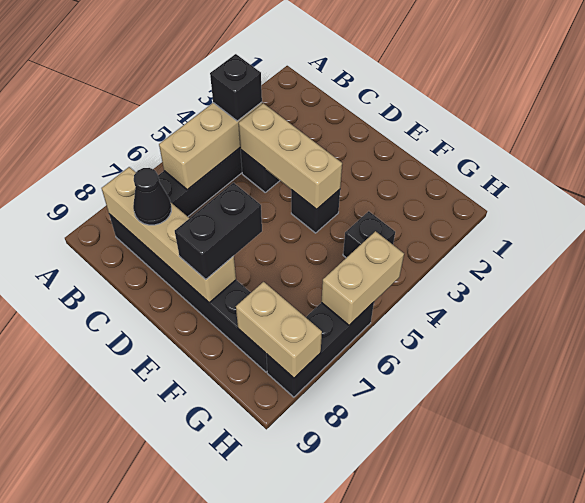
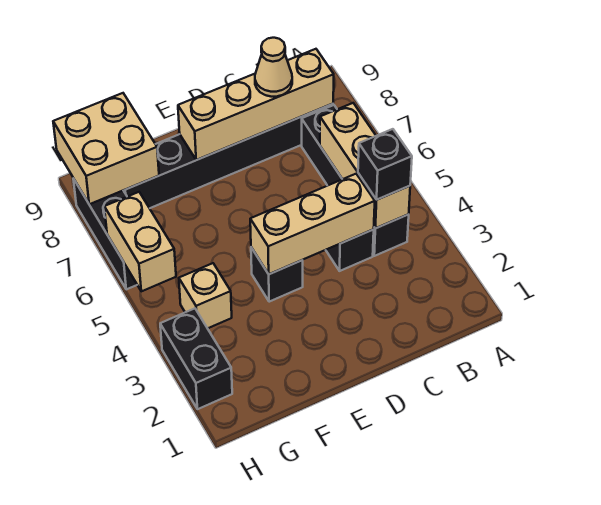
black 1x1 cone [133,168,171,225] -> tan 1x1 cone [255,38,292,97]
black 1x2 brick [175,183,262,279] -> black 1x2 brick moved to [160,308,232,409]
black 1x1 brick [343,211,395,258] -> tan 1x1 brick [179,263,232,328]
tan 1x2 brick [236,282,322,378] -> tan 2x2 brick [53,93,159,204]

